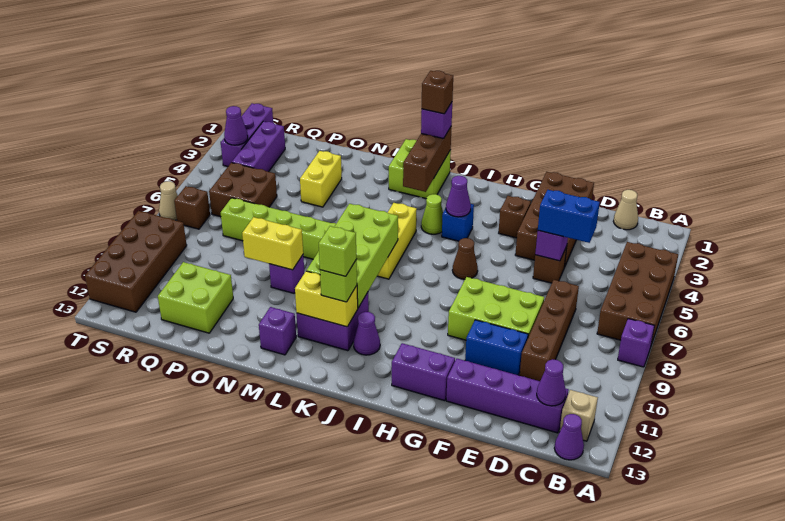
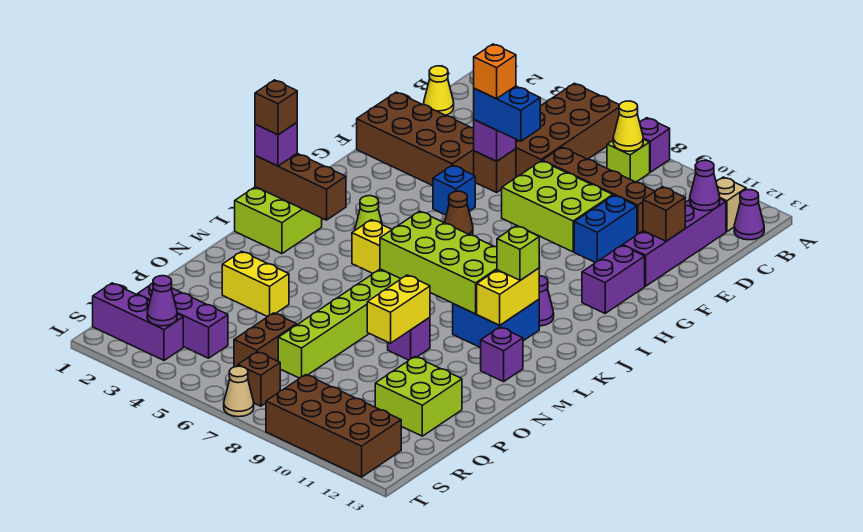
brown 2x4 brick [597,242,678,345] -> brown 2x4 brick turned to [516,83,619,177]
none -> yellow 1x1 cone [613,101,643,151]
tan 1x1 cone [613,190,638,230] -> yellow 1x1 cone [424,66,454,115]
blue 1x2 brick [538,190,600,243] -> blue 1x2 brick turned to [474,86,540,141]
none -> orange 1x1 brick [474,44,516,99]
lime 2x3 brick [448,277,544,340] -> lime 2x3 brick turned to [502,161,613,252]
brown 1x1 brick [499,196,531,238] -> brown 1x1 brick moved to [643,187,685,241]
blue 1x1 brick [442,204,474,241] -> blue 1x1 brick moved to [433,165,475,215]
purple 1x1 cone [446,176,471,217] -> none
purple 2x2 brick [296,292,369,351] -> blue 2x2 brick [453,300,539,348]
lime 1x1 brick [319,226,357,276] -> lime 1x1 brick moved to [607,139,650,182]
brown 2x2 brick [209,163,277,217] -> brown 1x2 brick [234,313,297,367]

